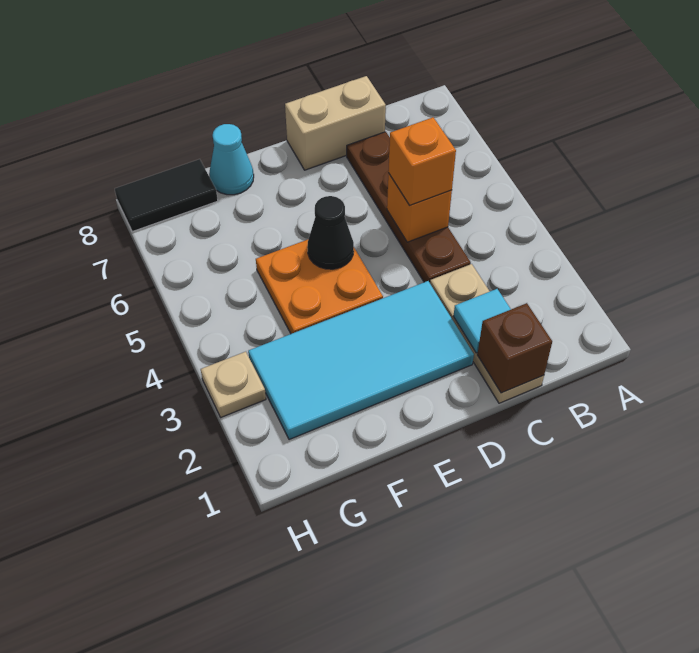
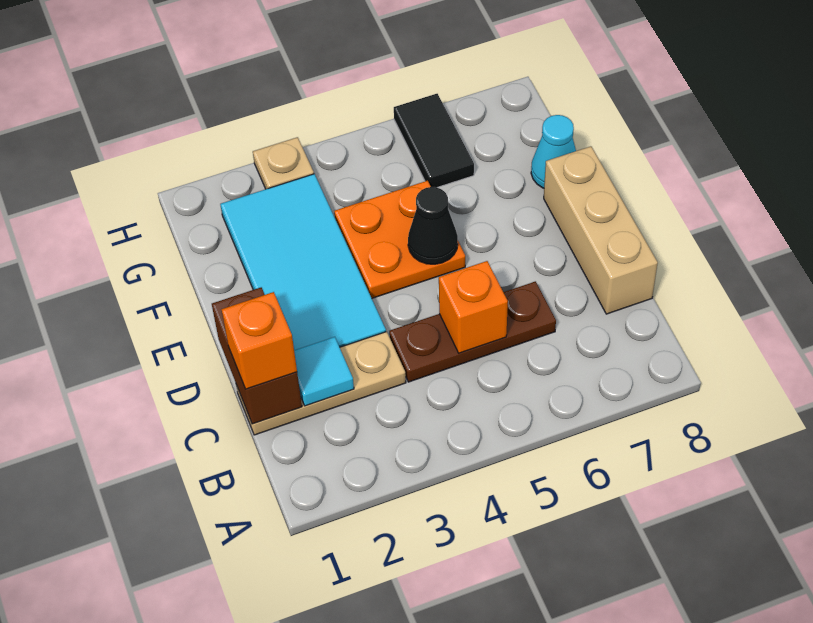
brown 1x1 brick [477,303,552,393] -> brown 1x2 brick [212,287,302,424]
brown 1x4 plate [347,132,471,283] -> brown 1x3 plate [389,281,556,382]
orange 1x1 brick [388,117,456,205] -> orange 1x1 brick moved to [221,292,297,389]
tan 1x2 brick [285,76,386,170] -> tan 1x3 brick [544,146,658,314]
black 1x2 tile [115,159,218,232] -> black 1x2 tile moved to [394,94,474,188]

